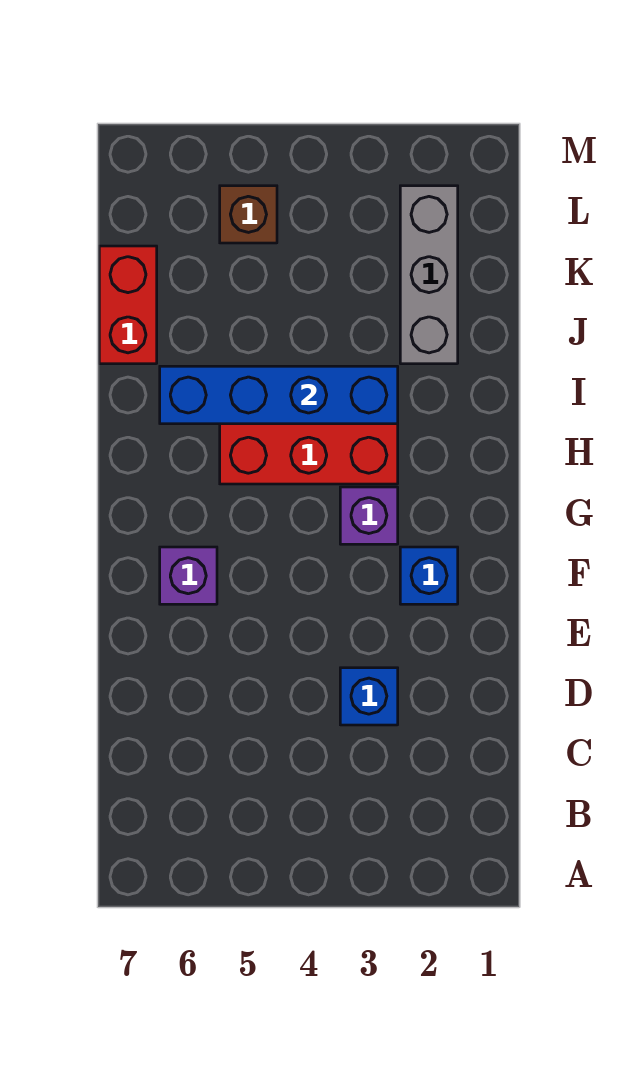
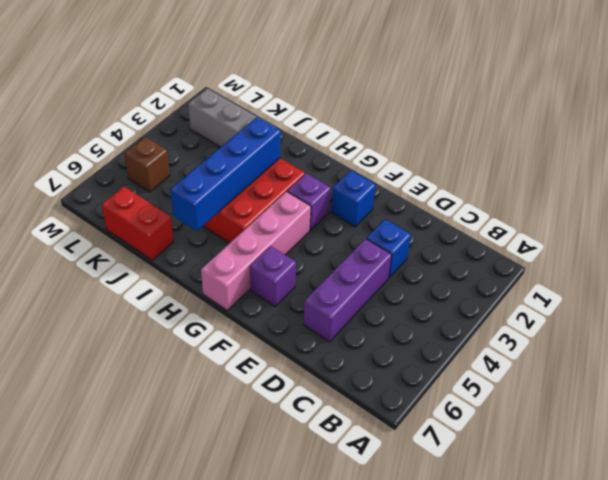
none -> purple 1x3 brick [303,239,392,342]
none -> pink 1x4 brick [201,192,311,310]

